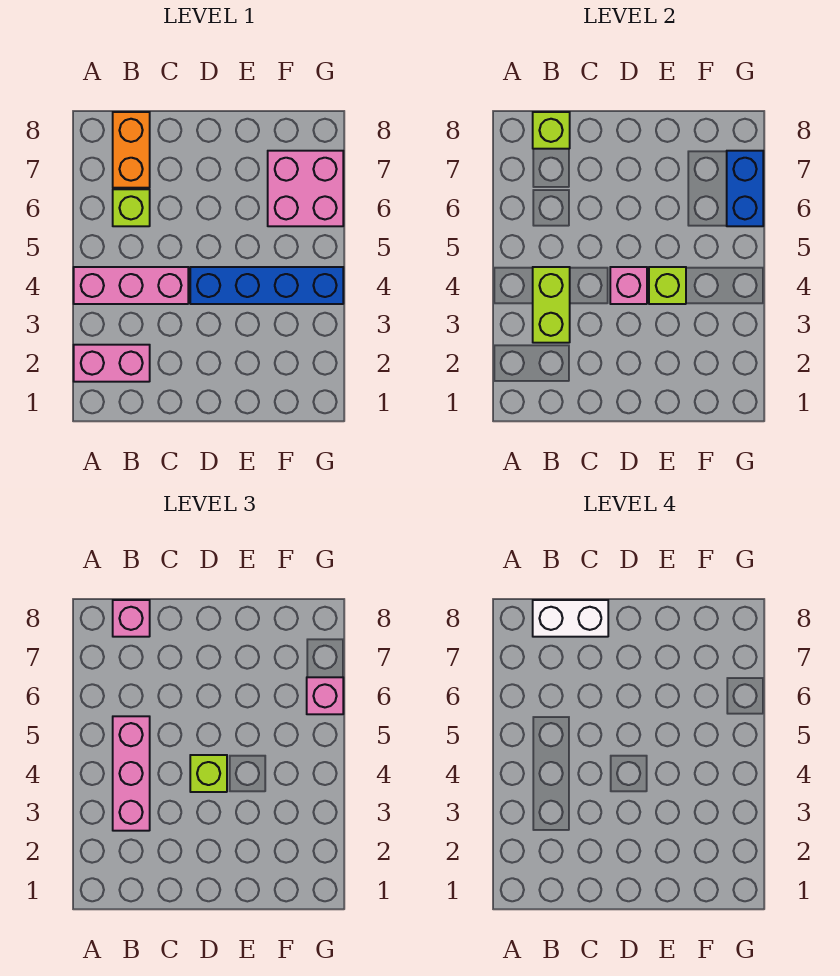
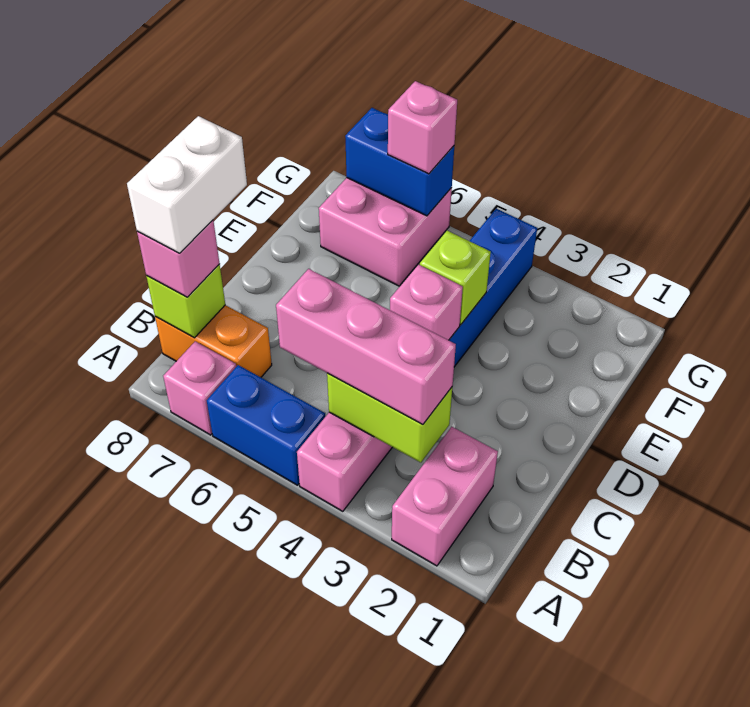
none -> blue 1x2 brick [207,365,325,485]
none -> pink 1x1 brick [163,341,236,435]
lime 1x1 brick [113,189,150,226] -> none
lime 1x1 brick [190,755,227,792] -> none

